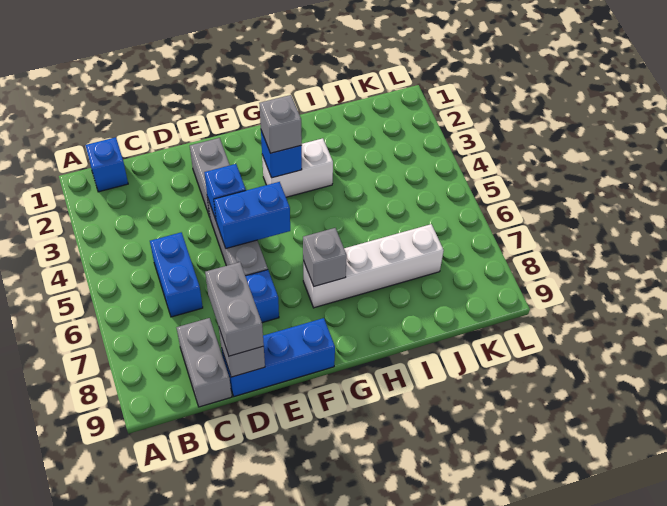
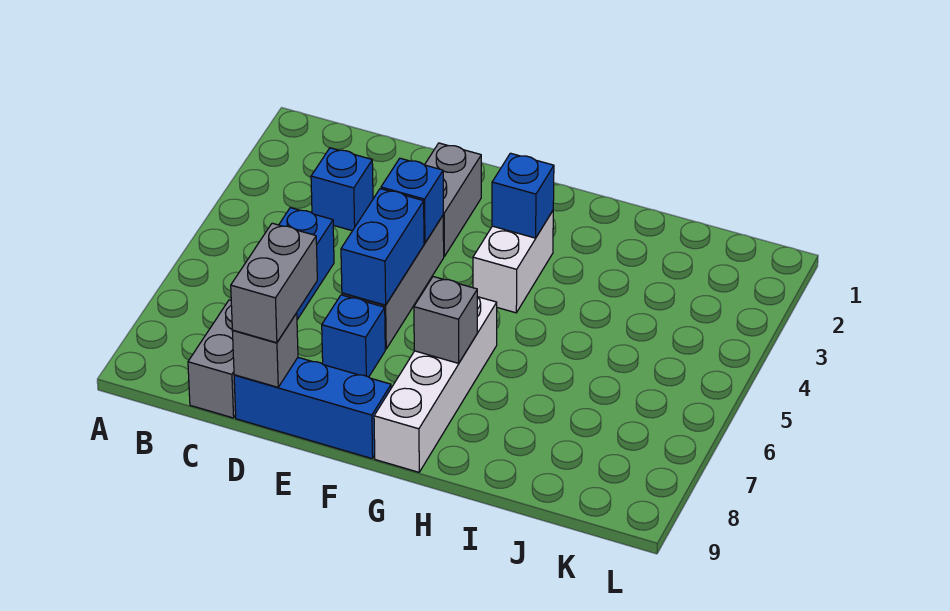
blue 1x1 brick [85,137,128,192] -> blue 1x1 brick moved to [311,148,373,231]
blue 1x2 brick [214,182,290,248] -> blue 1x2 brick turned to [341,189,424,305]
white 1x2 brick [262,138,333,197] -> white 1x2 brick turned to [473,211,553,313]
grey 1x1 brick [259,95,302,153] -> none
white 1x4 brick [303,224,444,308] -> white 1x4 brick turned to [374,297,497,472]

